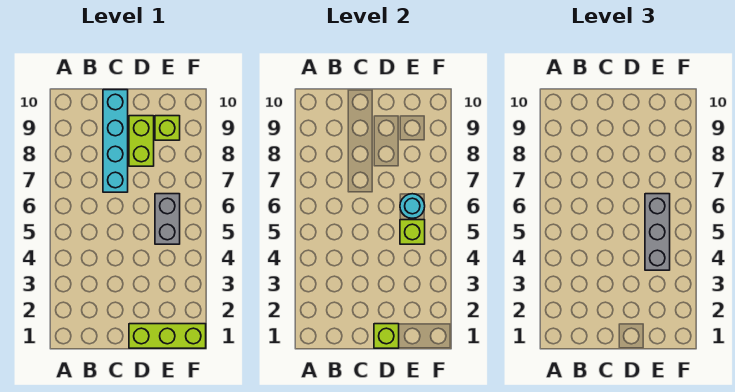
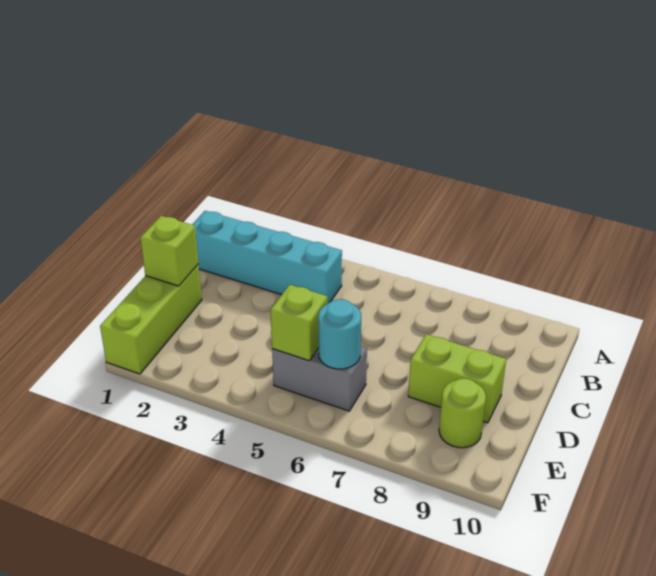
cyan 1x4 brick [103,90,128,192] -> cyan 1x4 brick moved to [192,211,342,304]
grey 1x3 brick [645,194,670,270] -> none
lime 1x1 brick [155,116,180,140] -> lime 1x1 round brick [439,378,486,448]

